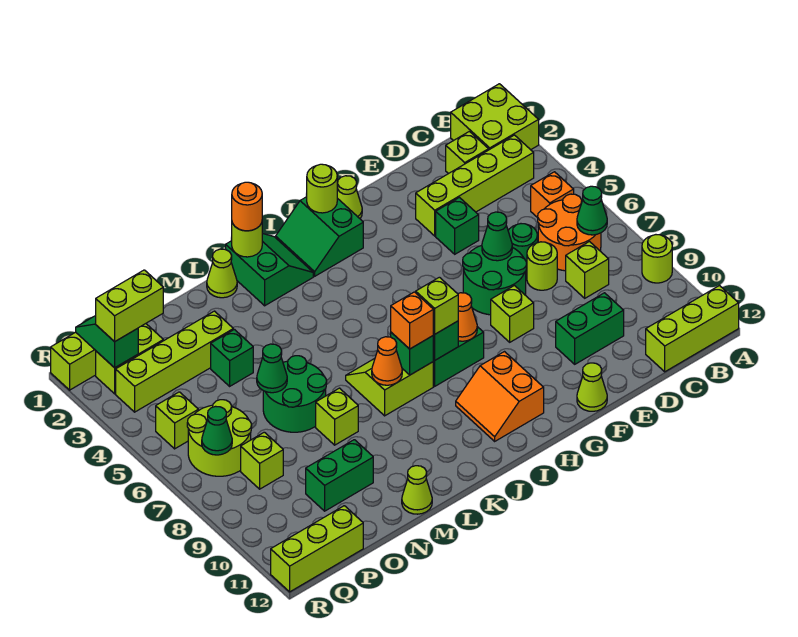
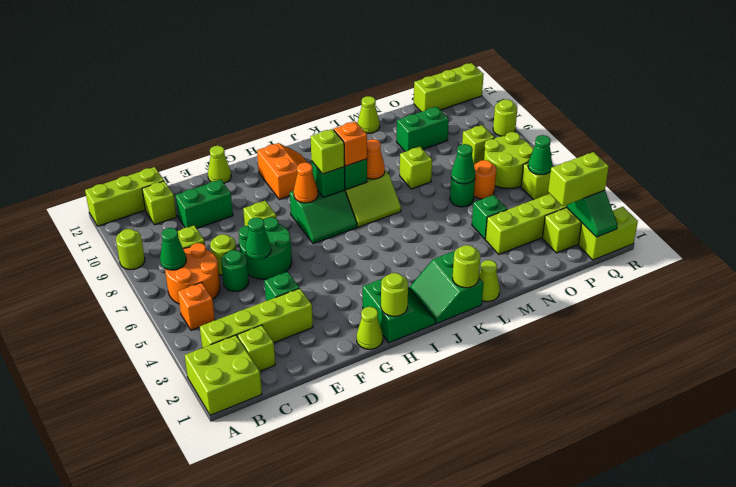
none -> lime 1x1 brick [142,181,177,225]
orange 1x1 round brick [232,182,262,231] -> orange 1x1 round brick moved to [474,160,496,199]
green 2x2 round brick [263,356,327,432] -> green 1x1 round brick [450,178,475,207]
green 1x1 cone [202,406,232,455] -> green 1x1 cone moved to [528,135,552,175]
none -> lime 1x1 round brick [493,99,517,136]

